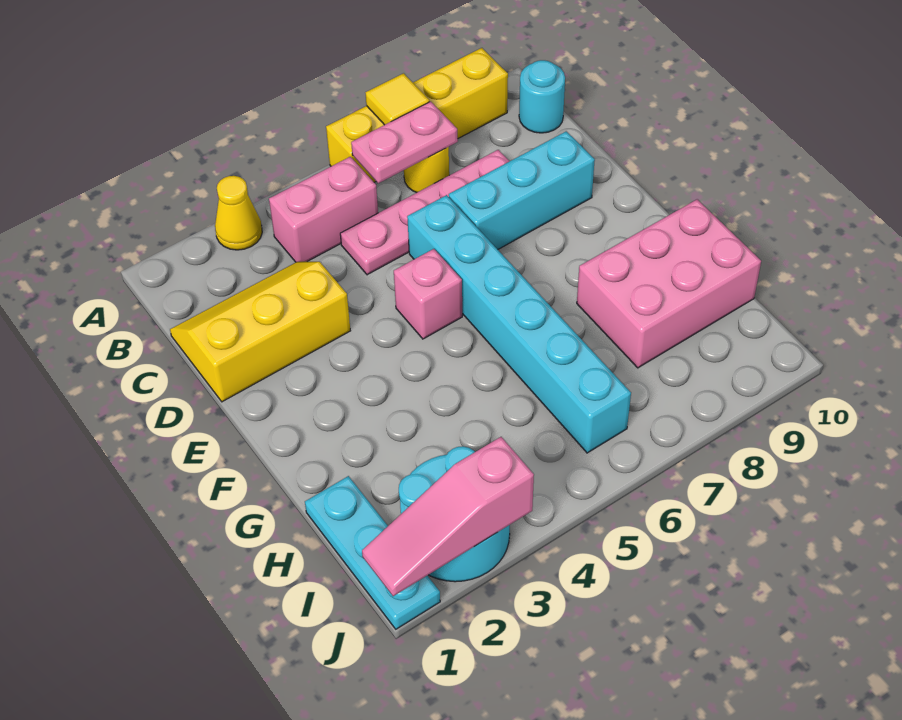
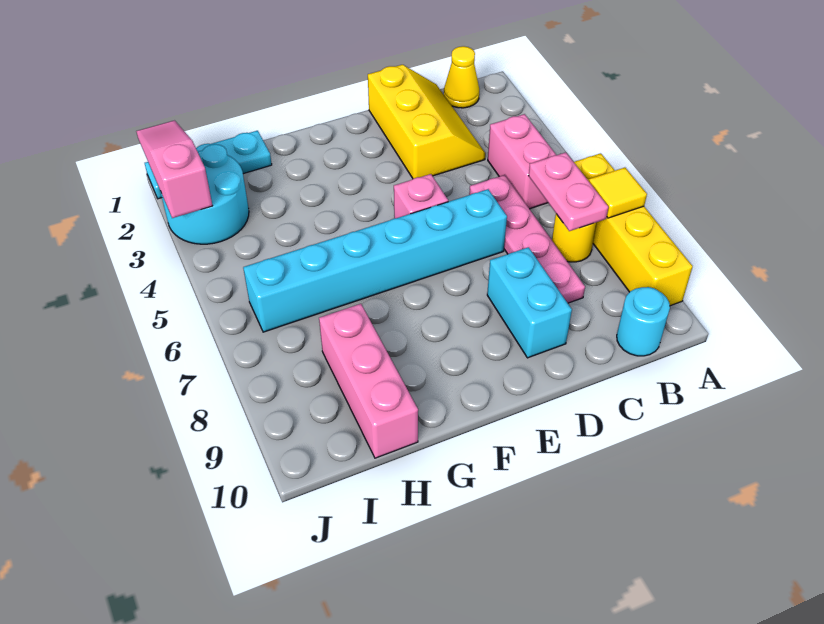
yellow 1x1 cone [215,176,262,250] -> yellow 1x1 cone moved to [444,46,479,108]
cyan 1x3 brick [449,131,595,249] -> cyan 1x2 brick [487,247,572,358]
pink 2x3 brick [577,199,761,368] -> pink 1x3 brick [319,304,418,458]

